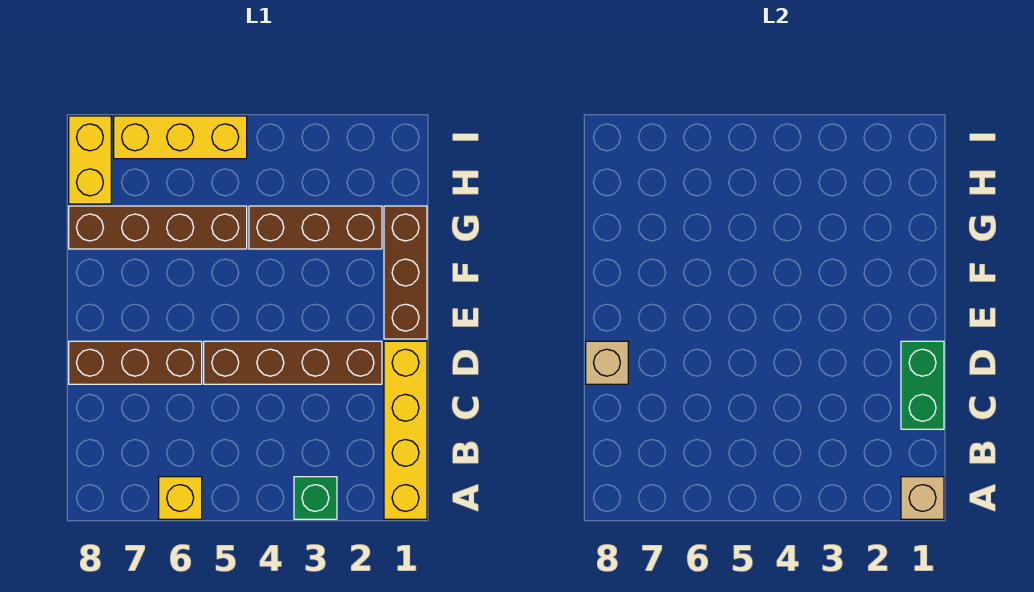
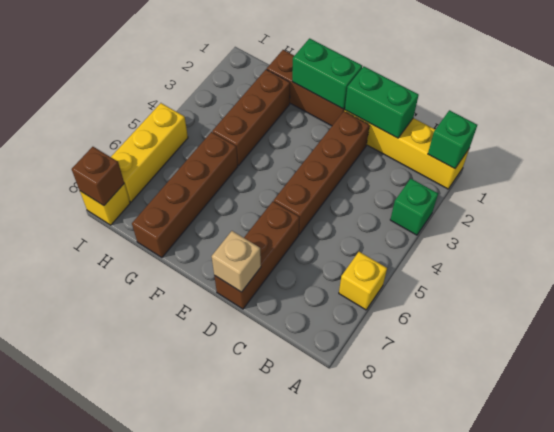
tan 1x1 brick [901,477,944,519] -> green 1x1 brick [428,110,477,169]
none -> green 1x2 brick [292,38,362,109]
yellow 1x2 brick [69,116,111,204] -> yellow 1x1 brick [80,184,130,225]
none -> brown 1x1 brick [72,147,124,206]

